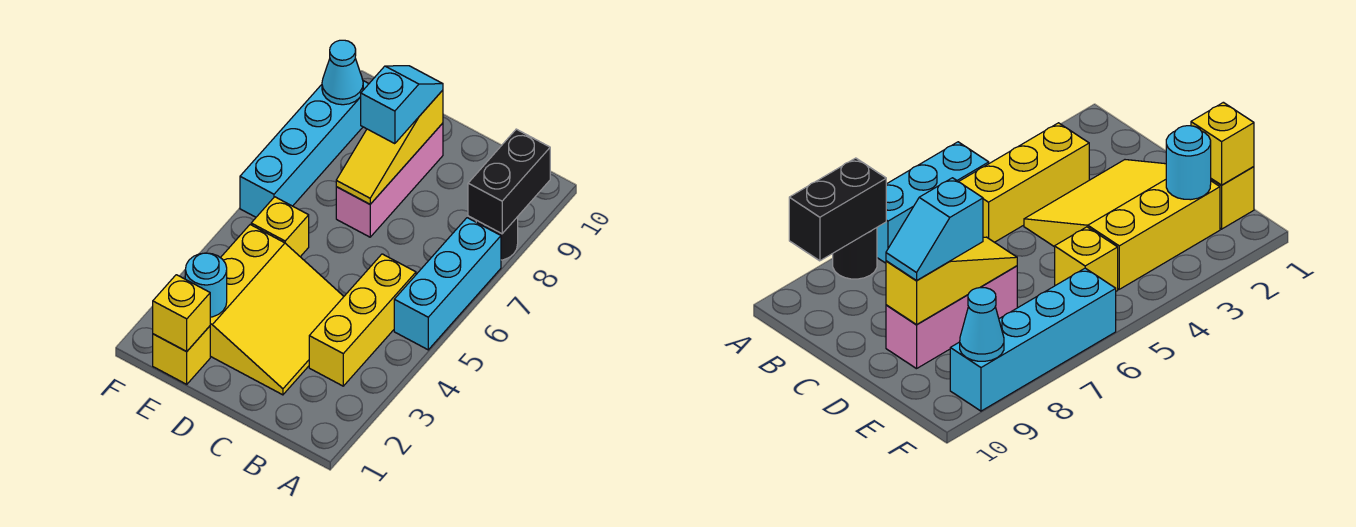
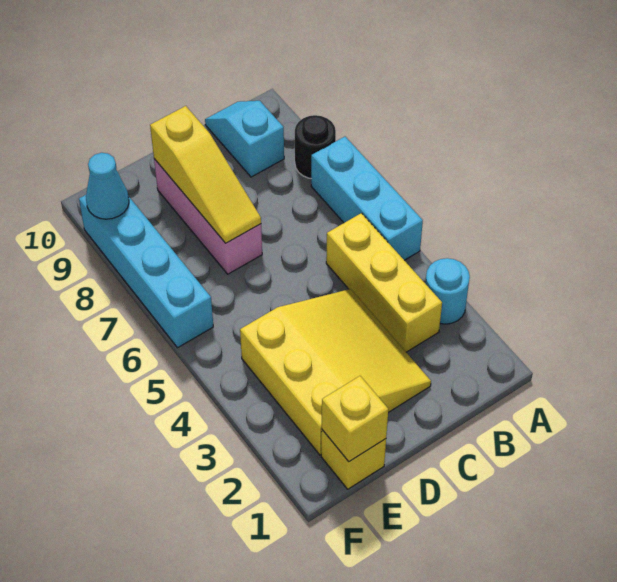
black 1x2 brick [468,129,550,234] -> none
cyan 1x2 slope [361,66,443,144] -> cyan 1x2 slope moved to [205,101,284,177]
cyan 1x1 round brick [185,253,227,317] -> cyan 1x1 round brick moved to [425,258,470,324]
yellow 1x1 brick [251,197,309,257] -> none

